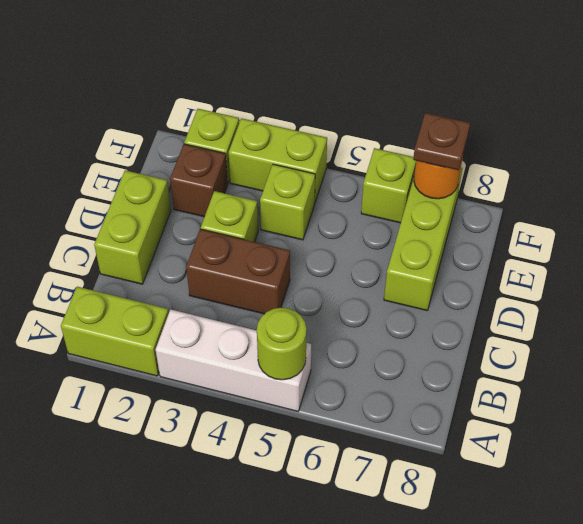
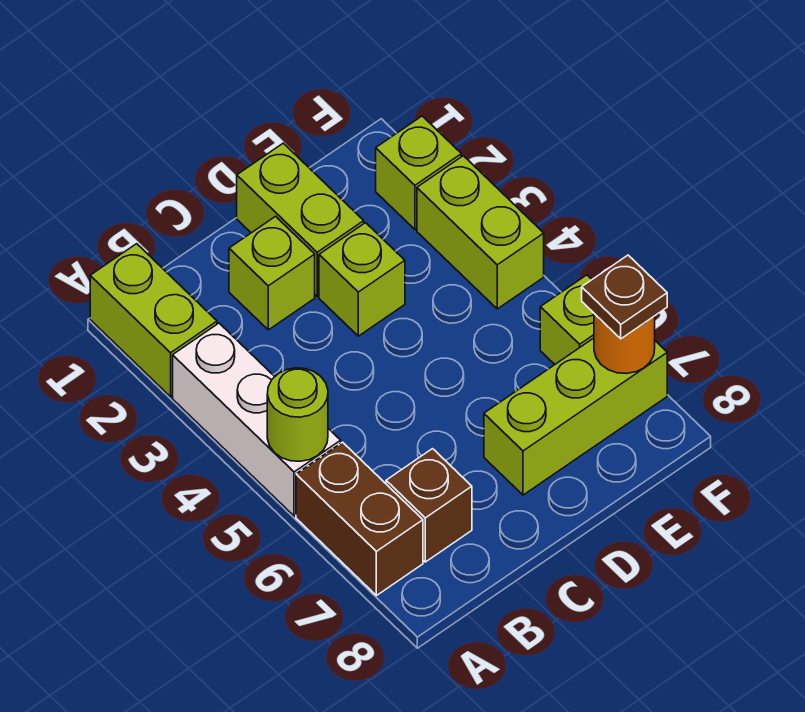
lime 1x2 brick [94,170,171,284] -> lime 1x2 brick turned to [237,143,364,296]
brown 1x2 brick [186,229,290,314] -> brown 1x2 brick moved to [296,442,423,596]
brown 1x1 brick [170,144,228,217] -> brown 1x1 brick moved to [386,449,472,562]
lime 1x1 brick [260,164,315,240] -> lime 1x1 brick moved to [229,216,315,330]

